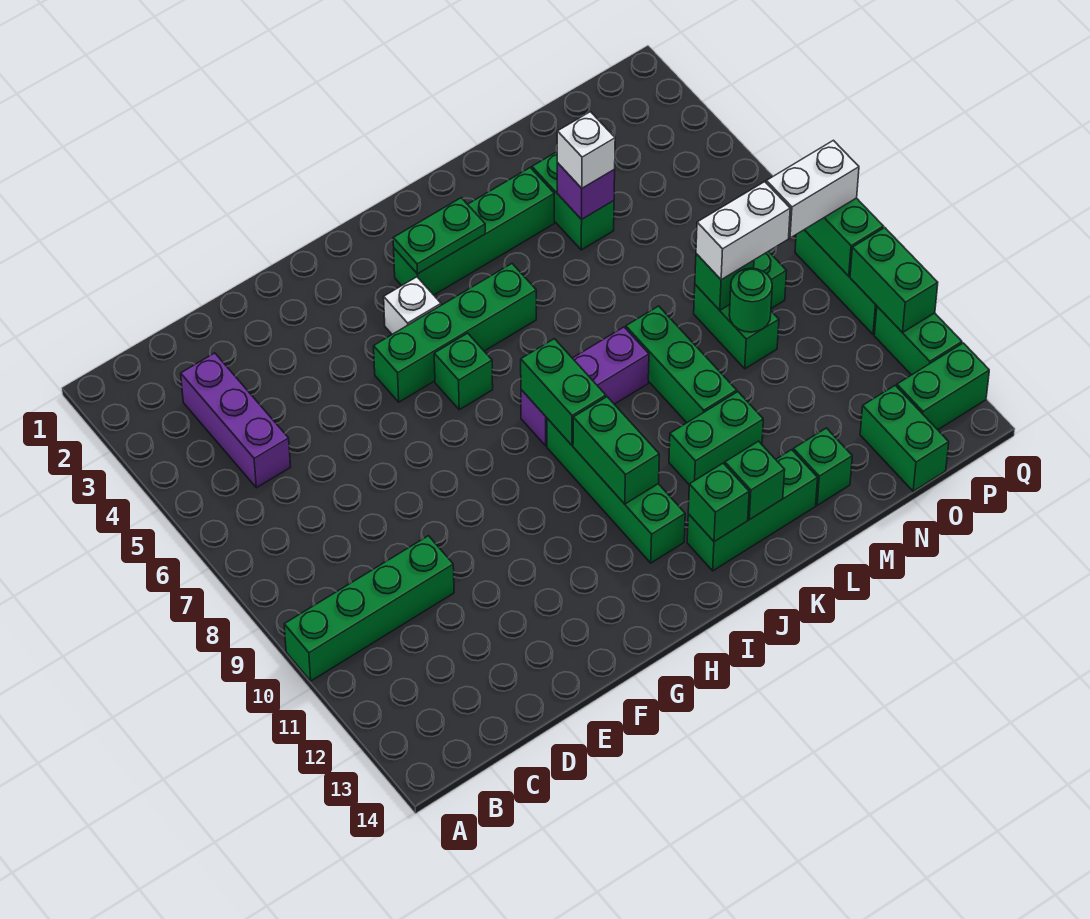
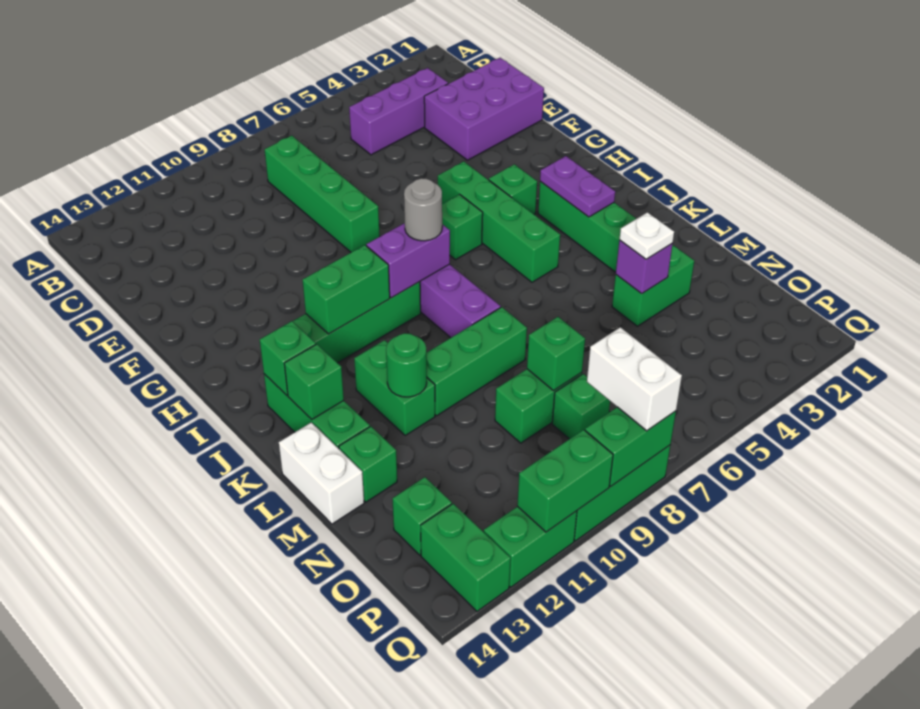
green 1x4 brick [284,536,454,681] -> green 1x4 brick moved to [265,136,380,252]
none -> purple 2x3 brick [424,58,544,160]
white 1x1 brick [384,277,441,334] -> green 1x1 brick [489,164,537,214]
green 1x2 plate [393,198,485,274] -> purple 1x2 plate [540,156,615,217]
green 1x2 brick [521,339,606,445] -> purple 1x2 brick [366,223,450,298]
none -> grey 1x1 round brick [404,178,442,241]
white 1x1 brick [557,112,615,188] -> white 1x1 plate [619,212,674,259]
white 1x2 brick [696,182,790,280] -> white 1x2 brick moved to [279,422,364,524]
green 1x1 round brick [729,268,772,332] -> green 1x1 round brick moved to [386,333,427,397]
green 1x2 brick [860,385,949,491] -> green 1x1 brick [392,477,452,555]

